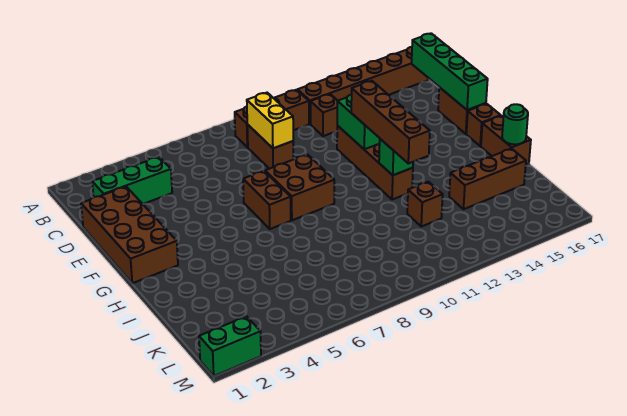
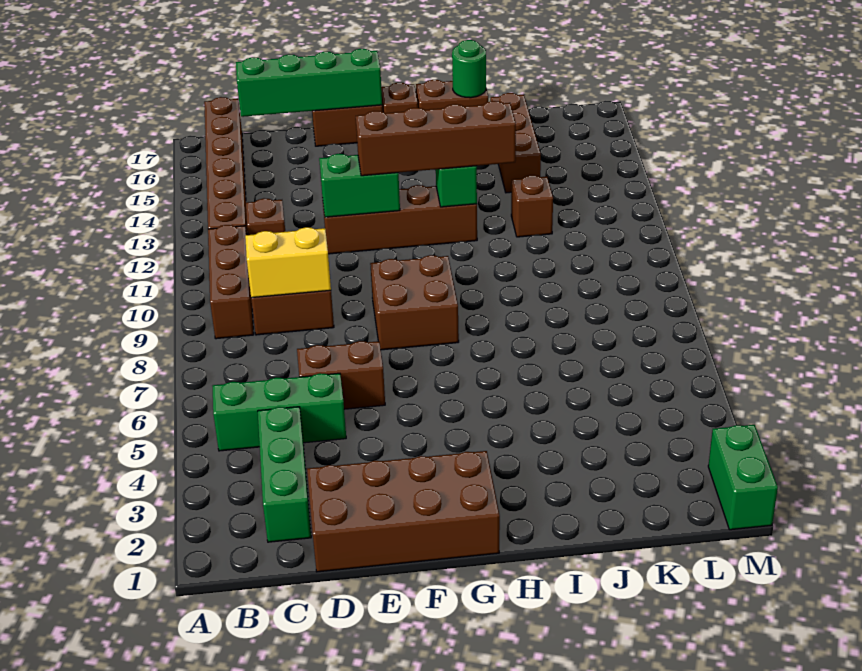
none -> green 1x3 brick [213,373,346,451]
brown 1x2 brick [243,171,291,229] -> brown 1x2 brick moved to [297,341,385,409]

